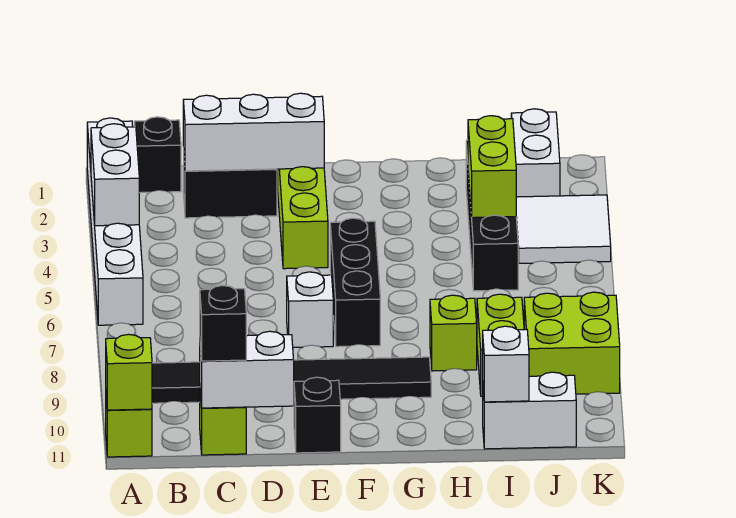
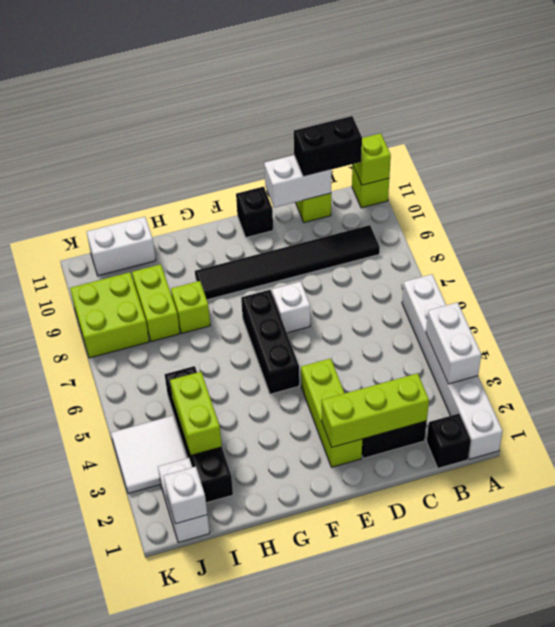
white 1x3 brick [183,93,324,171] -> lime 1x3 brick [321,373,429,447]
black 1x1 brick [200,286,246,361] -> black 1x2 brick [294,116,362,177]
white 1x1 brick [483,326,529,402] -> white 1x1 brick moved to [163,467,207,524]

